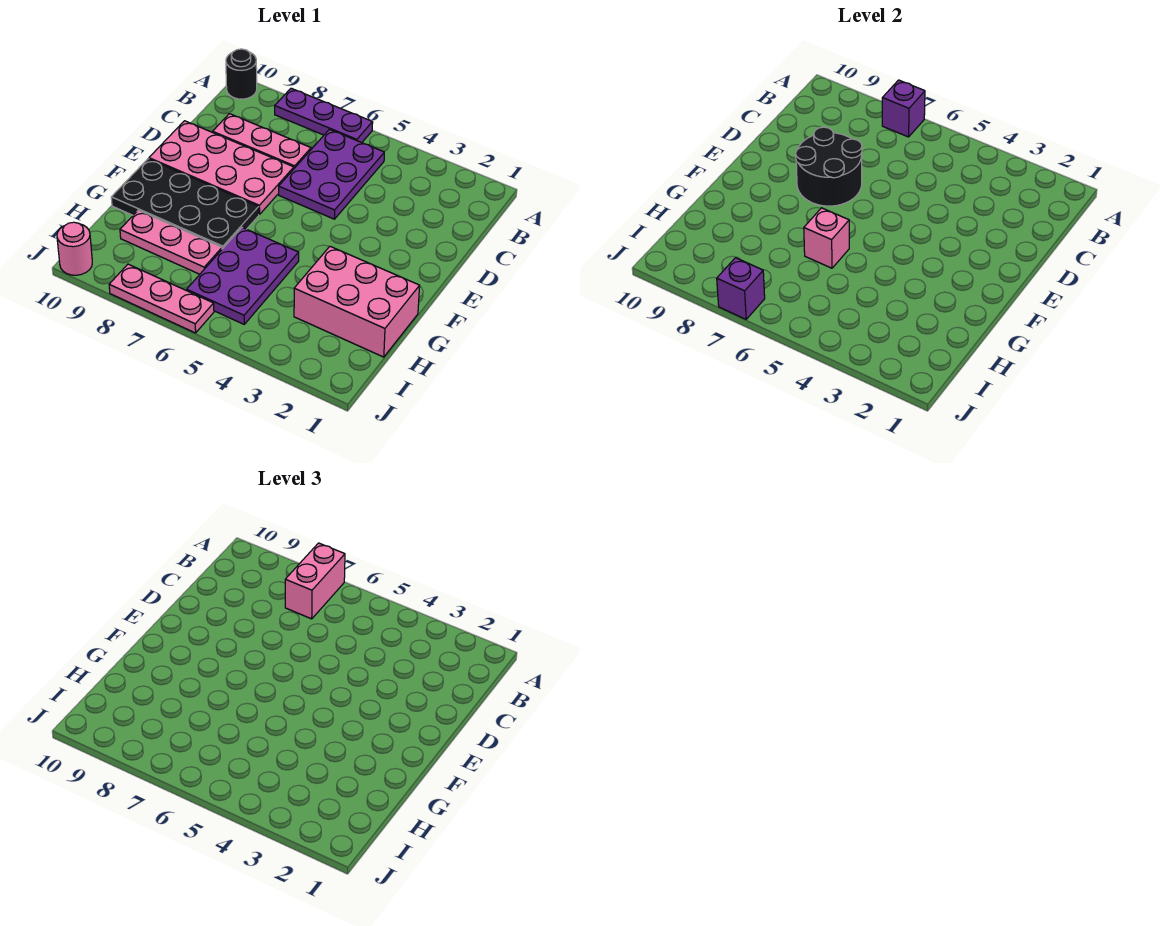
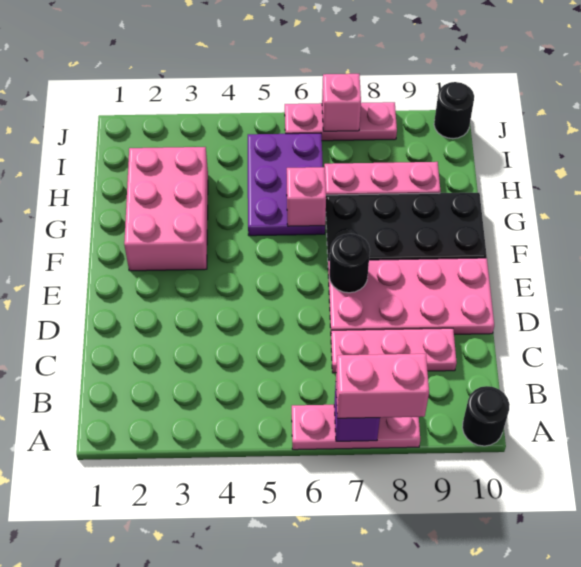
purple 1x3 plate [275,88,373,143] -> pink 1x3 plate [292,405,420,450]
pink 1x2 brick [285,543,345,619] -> pink 1x2 brick turned to [336,354,429,418]
purple 2x3 plate [279,129,384,219] -> none
black 2x2 round brick [796,127,862,206] -> black 1x1 round brick [329,234,370,293]
pink 2x3 brick [294,246,420,357] -> pink 2x3 brick turned to [124,147,208,271]
purple 1x1 brick [717,258,765,319] -> pink 1x1 brick [322,74,361,131]
pink 1x1 round brick [57,222,92,275] -> black 1x1 round brick [434,82,474,139]

